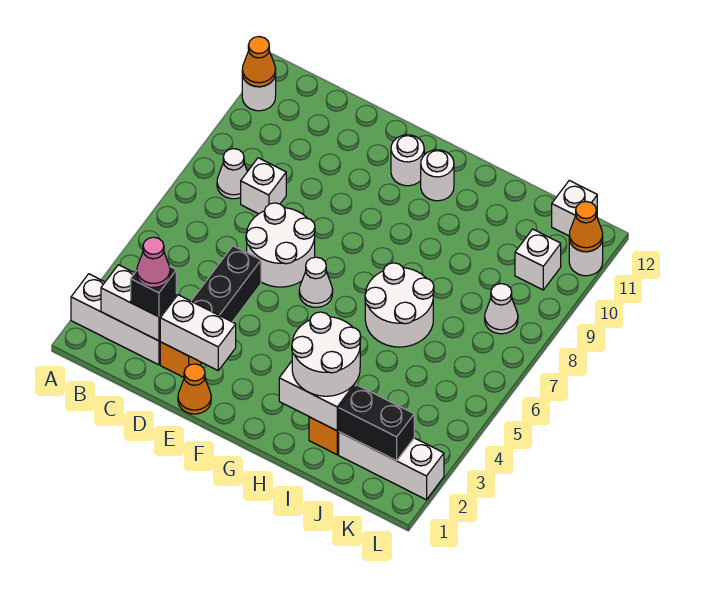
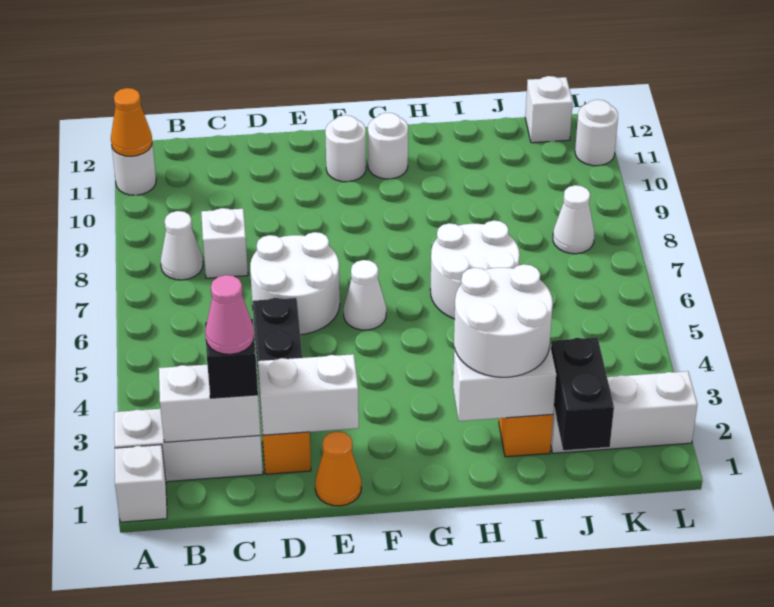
black 1x2 brick [338,385,414,461] -> black 1x2 brick turned to [551,337,614,450]
white 1x1 brick [515,229,561,290] -> white 1x1 brick moved to [115,445,167,522]
orange 1x1 cone [569,201,603,252] -> none

